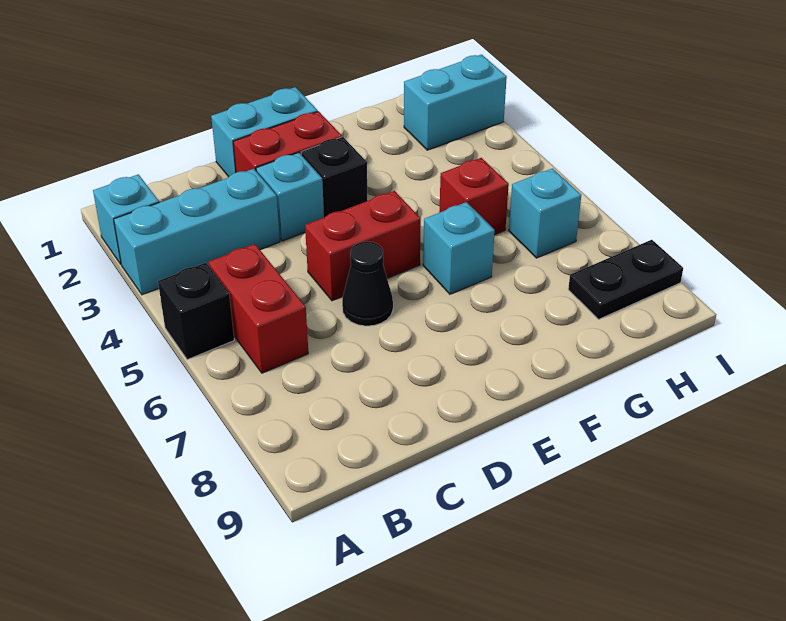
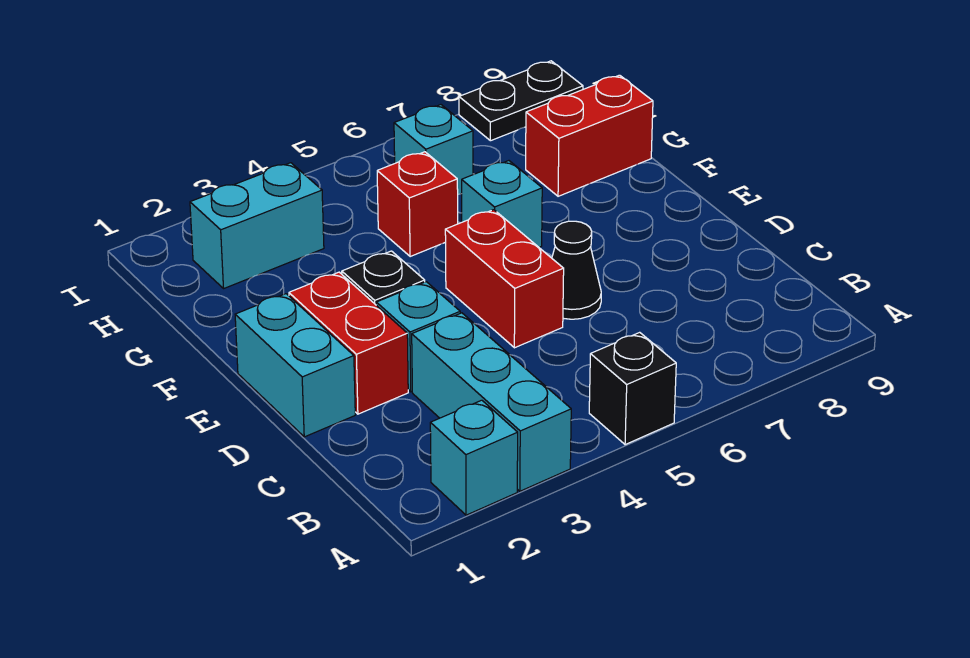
red 1x2 brick [208,244,308,373] -> red 1x2 brick moved to [526,75,653,196]
cyan 1x2 brick [404,55,507,150] -> cyan 1x2 brick turned to [190,163,324,288]
black 1x2 plate [568,240,683,319] -> black 1x2 plate turned to [459,61,583,141]

